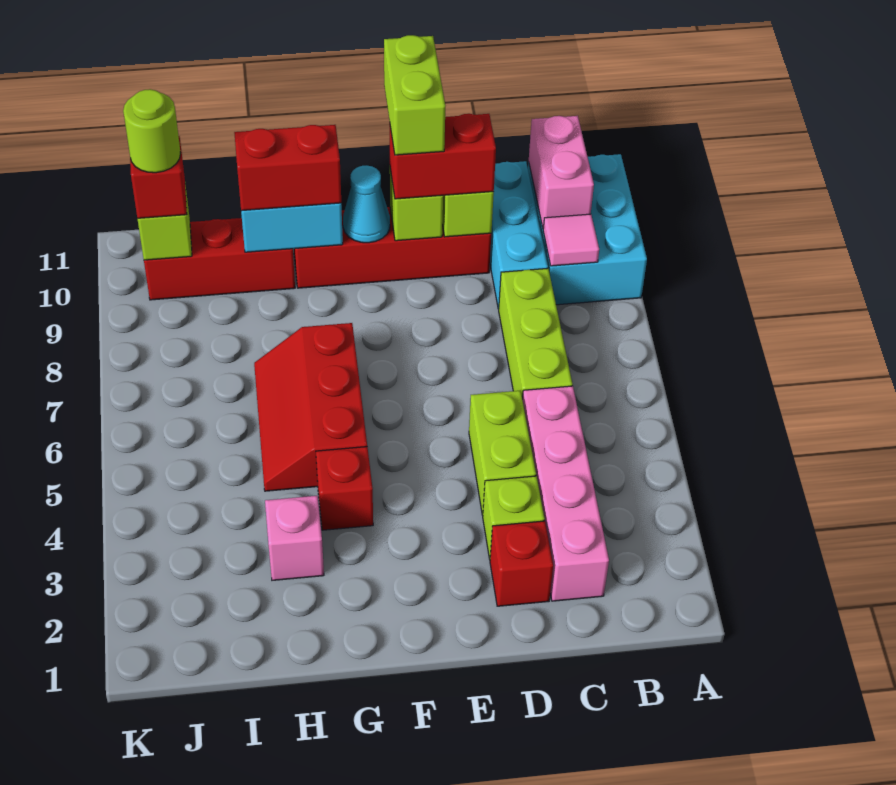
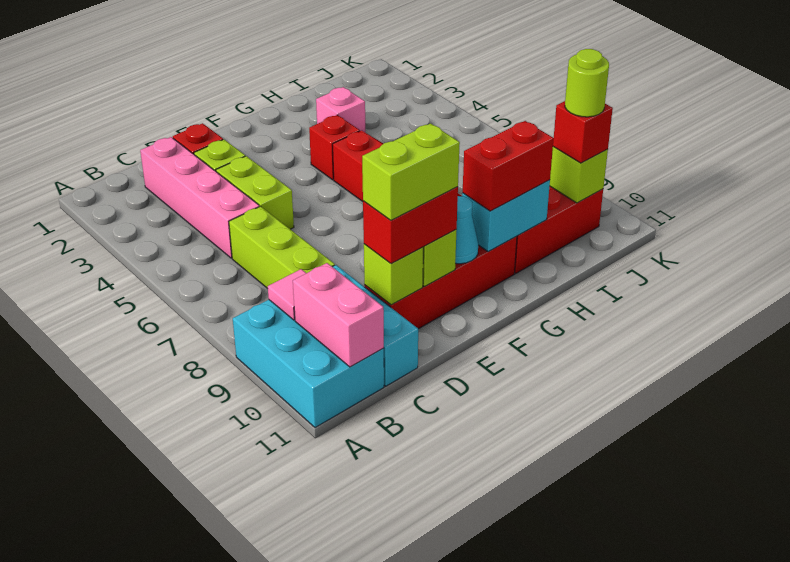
lime 1x2 brick [384,35,445,155] -> lime 1x2 brick turned to [362,123,460,220]

